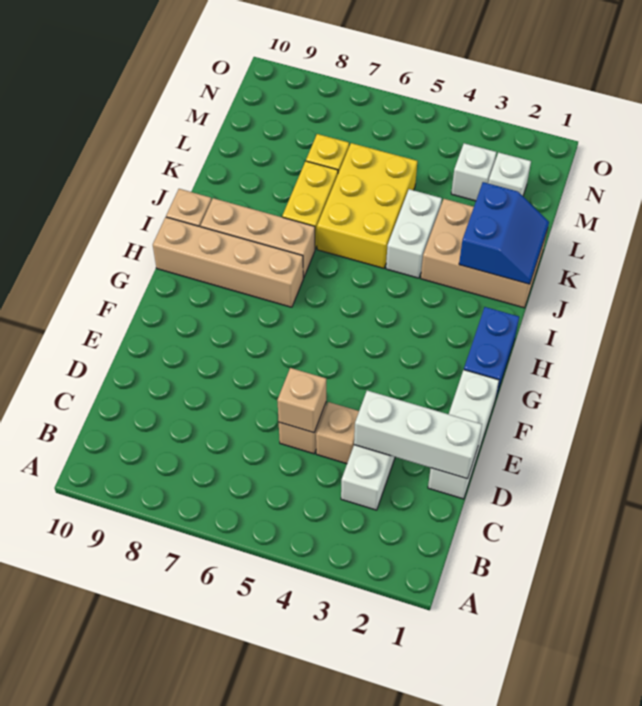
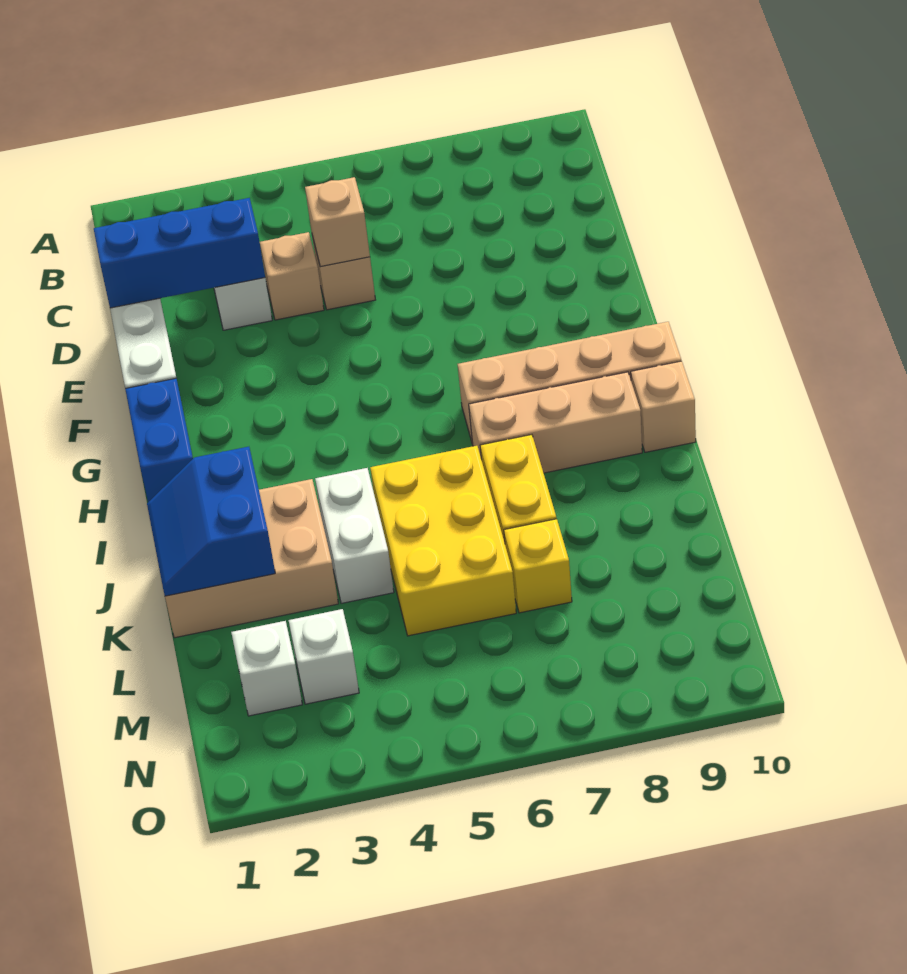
white 1x3 brick [354,390,482,479] -> blue 1x3 brick [94,198,265,308]

